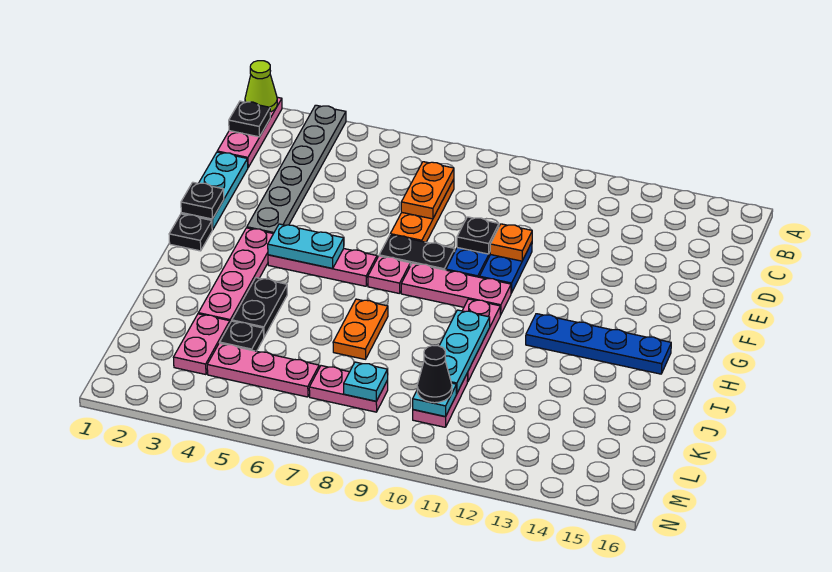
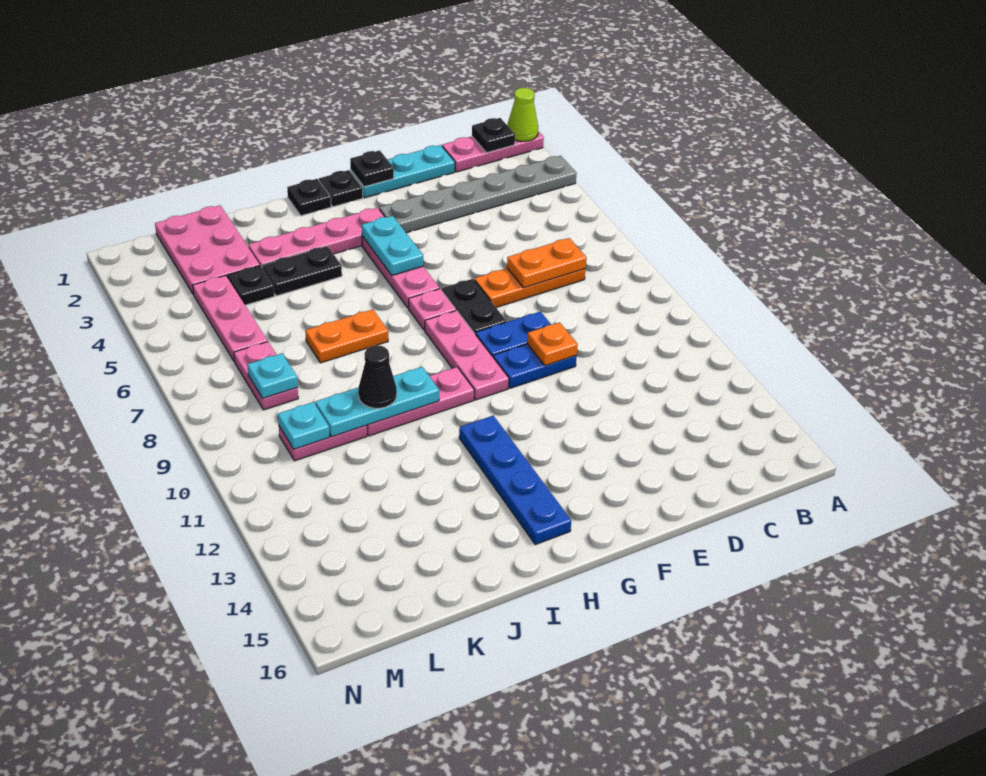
black 1x1 plate [457,217,499,254] -> black 1x1 plate moved to [287,179,331,216]
pink 1x2 plate [173,314,230,375] -> pink 2x3 plate [155,205,260,295]
black 1x1 cone [417,345,452,403] -> black 1x1 cone moved to [358,345,397,408]

